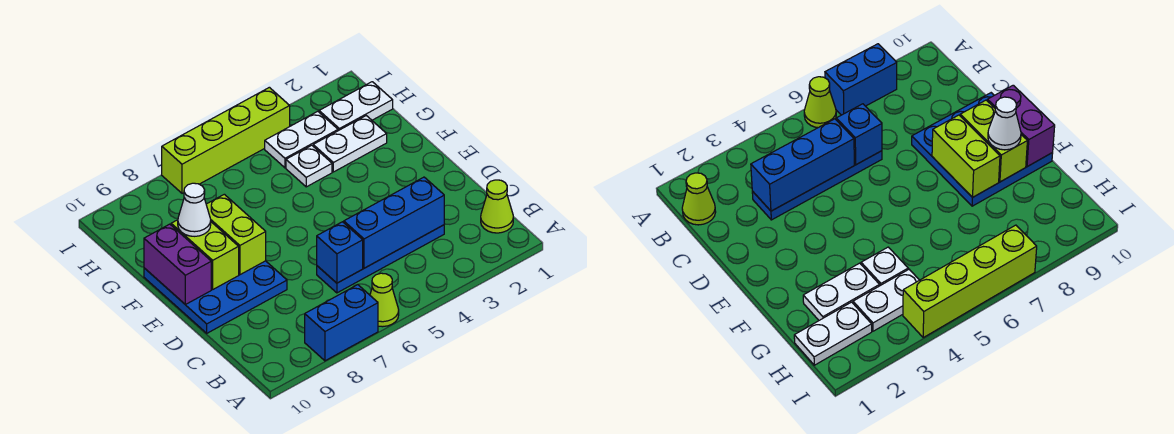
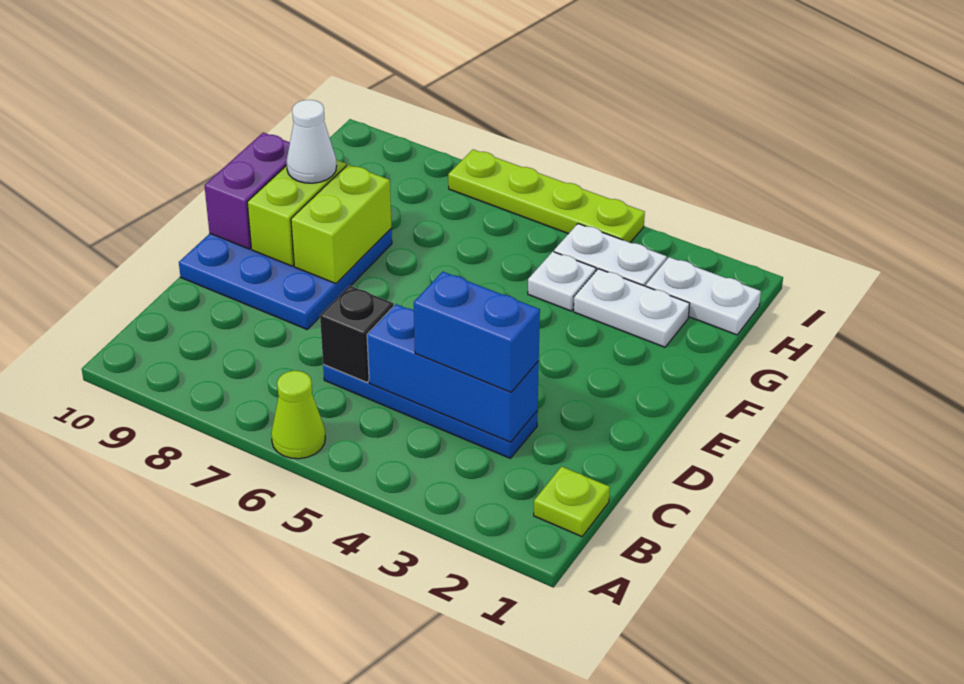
blue 1x2 brick [305,285,378,361] -> blue 1x2 brick moved to [414,272,540,392]
lime 1x1 cone [481,180,513,233] -> lime 1x1 plate [534,467,610,537]
blue 1x1 brick [317,222,363,283] -> black 1x1 brick [320,286,394,382]
lime 1x4 brick [162,87,290,193] -> lime 1x4 plate [448,150,645,242]

